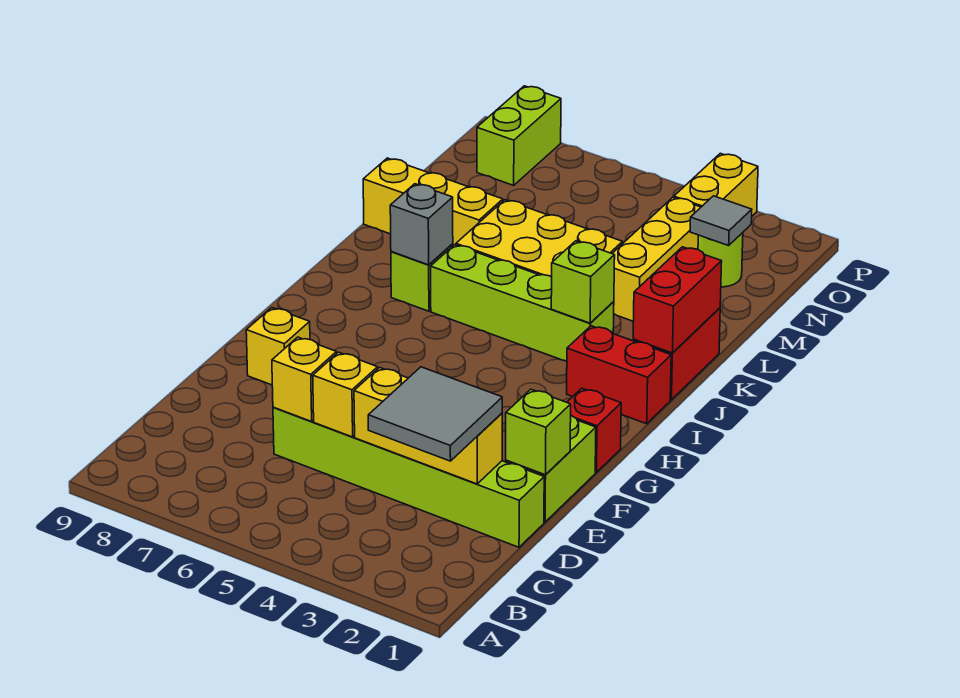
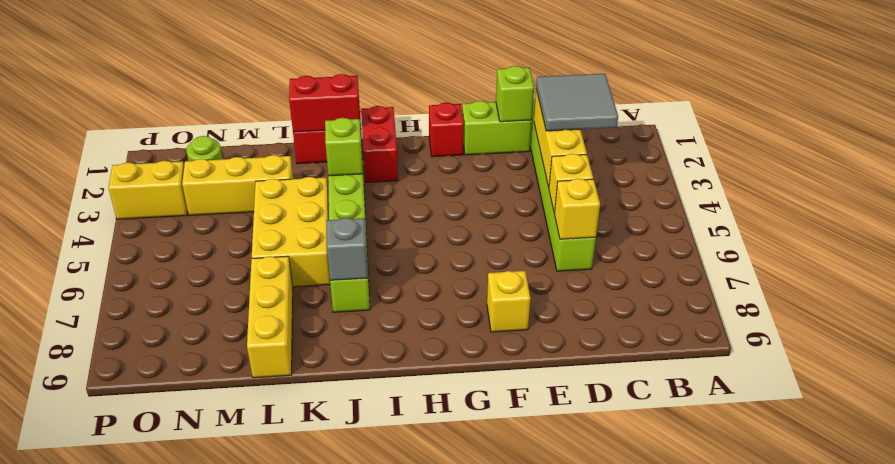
grey 1x1 tile [690,196,752,246] -> none
lime 1x2 brick [477,86,561,185] -> none

